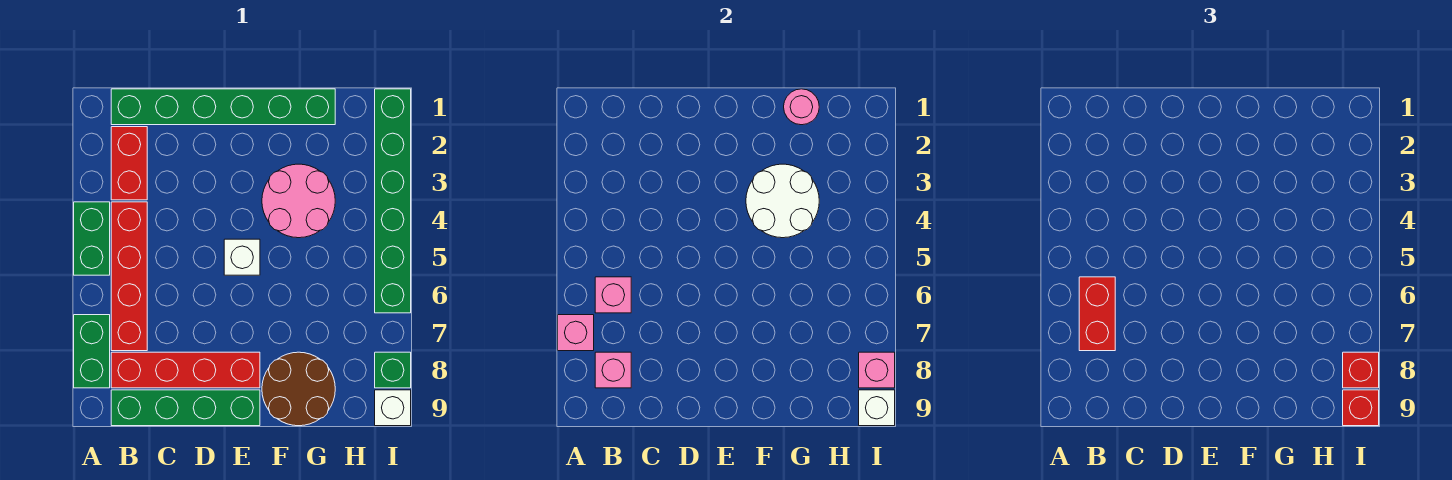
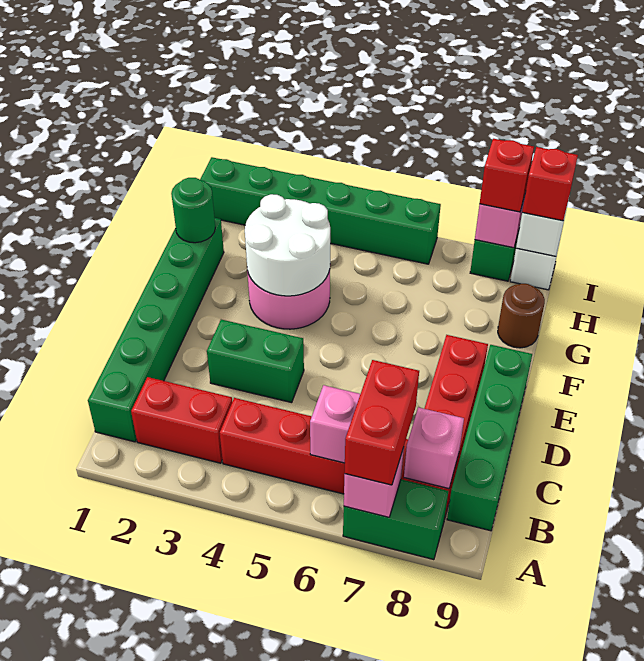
green 1x2 brick [74,202,110,275] -> green 1x2 brick moved to [207,320,304,403]
red 1x2 brick [1079,277,1115,351] -> red 1x2 brick turned to [345,360,419,485]
white 1x1 brick [224,239,260,275] -> none
brown 2x2 round brick [262,352,335,426] -> brown 1x1 round brick [498,284,545,348]
pink 1x1 round brick [784,89,819,125] -> green 1x1 round brick [171,178,215,243]

